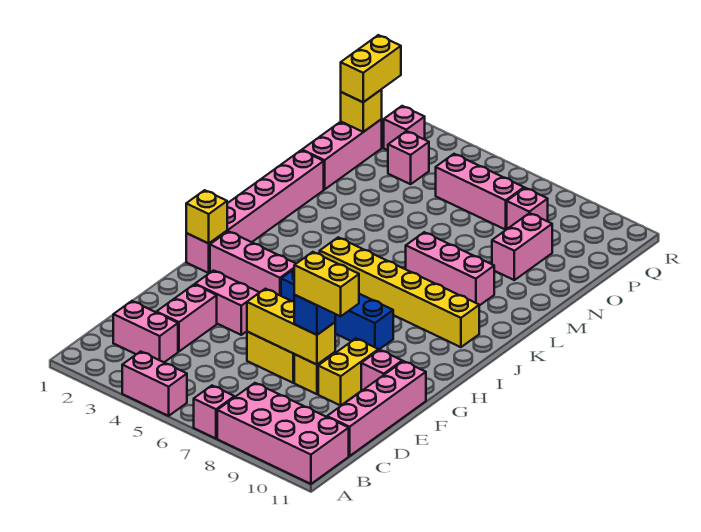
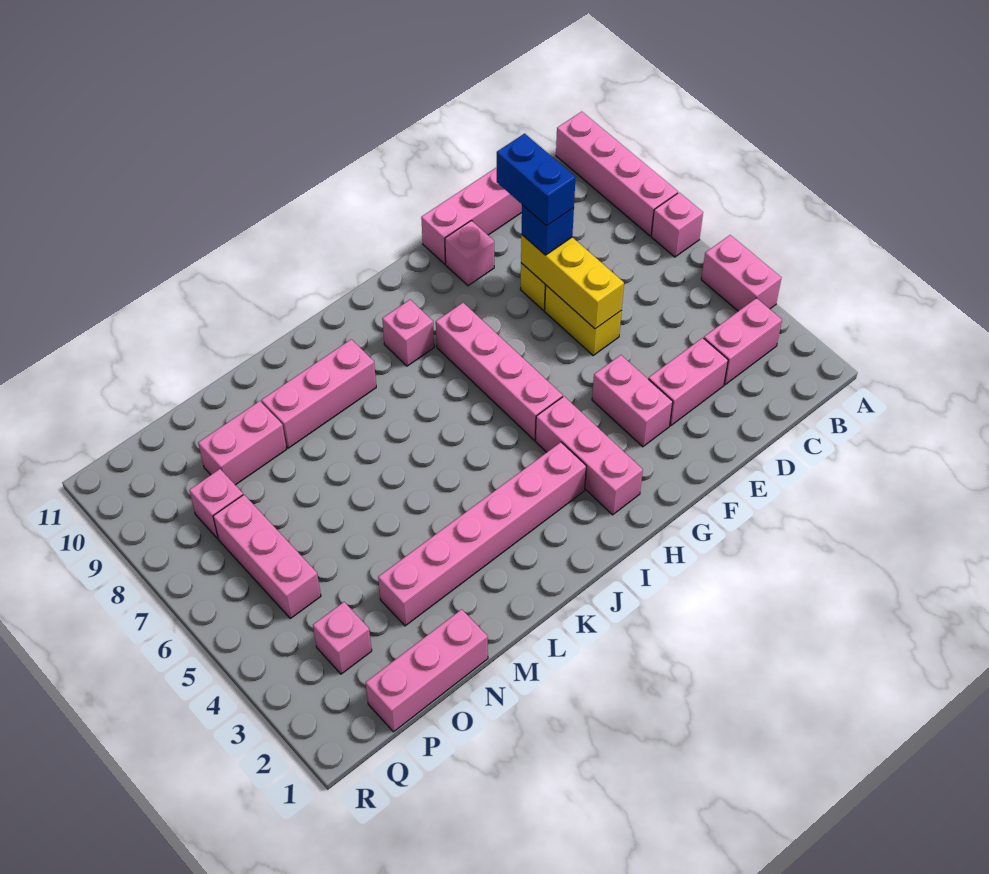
pink 2x4 brick [217,383,349,484] -> pink 1x4 brick [556,112,678,236]
pink 1x2 brick [113,301,178,362] -> pink 1x2 brick turned to [704,298,782,385]
yellow 1x2 brick [294,252,359,316] -> blue 1x2 brick [497,134,576,226]
yellow 1x2 brick [318,339,378,405] -> none
pink 1x6 brick [186,150,324,273] -> pink 1x6 brick moved to [378,442,586,626]
yellow 1x1 brick [186,190,227,243] -> none
blue 1x4 brick [281,270,393,350] -> pink 1x4 brick [436,303,563,440]
yellow 1x6 brick [320,237,479,347] -> none
pink 1x3 brick [406,232,494,306] -> pink 1x3 brick turned to [261,339,376,448]
yellow 1x1 brick [341,90,382,132] -> none
yellow 1x2 brick [341,35,401,102] -> none
pink 1x1 brick [384,106,425,150] -> pink 1x1 brick moved to [382,300,434,366]

